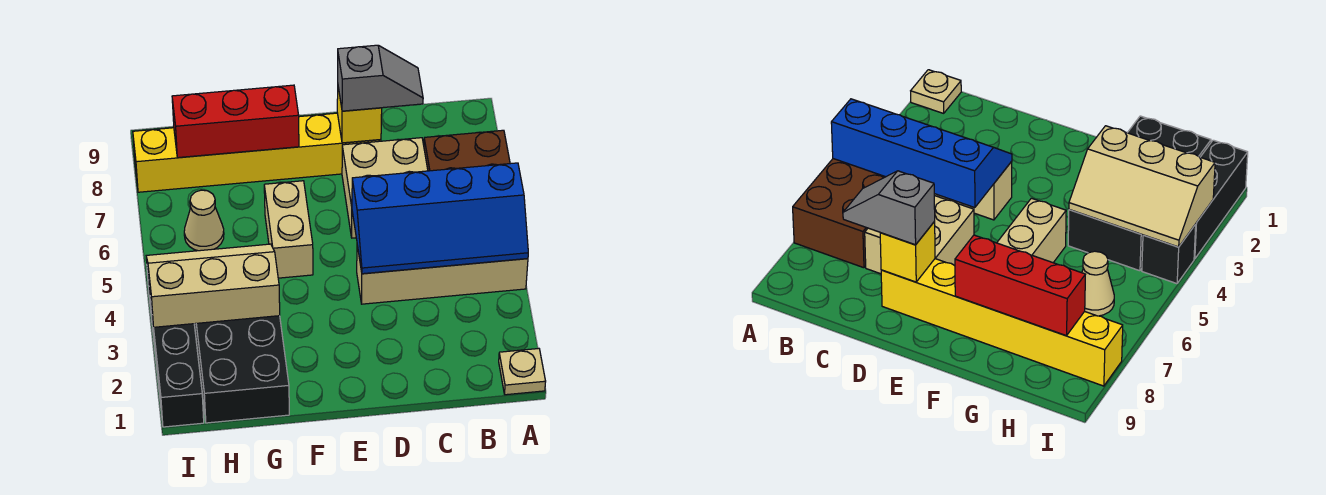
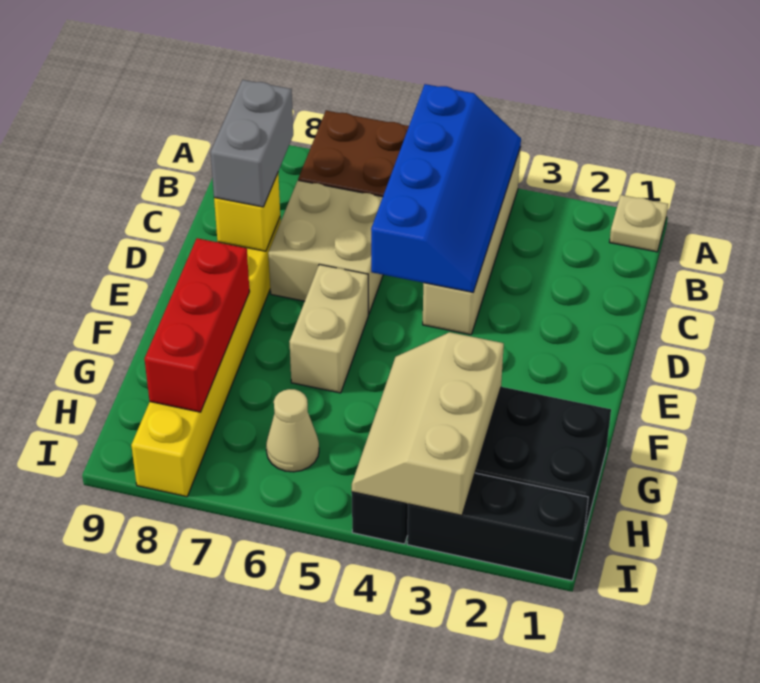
grey 1x2 slope [338,45,423,111] -> grey 1x2 brick [211,80,293,207]
tan 1x2 brick [264,181,313,278] -> tan 1x2 brick turned to [289,264,368,393]

